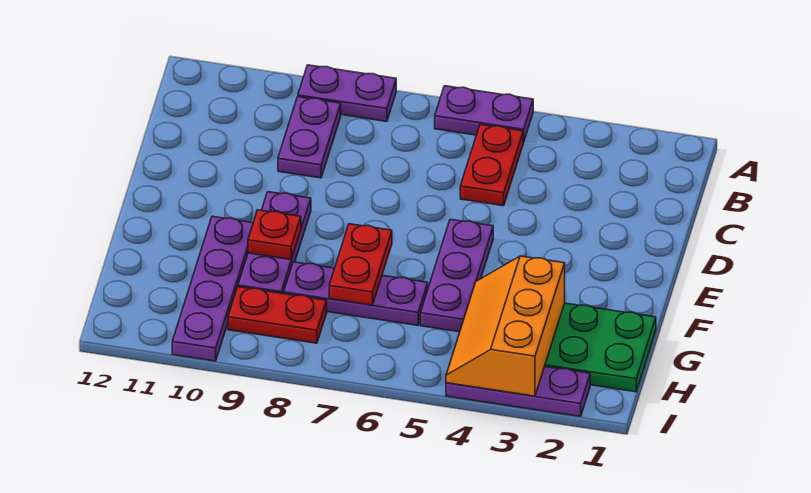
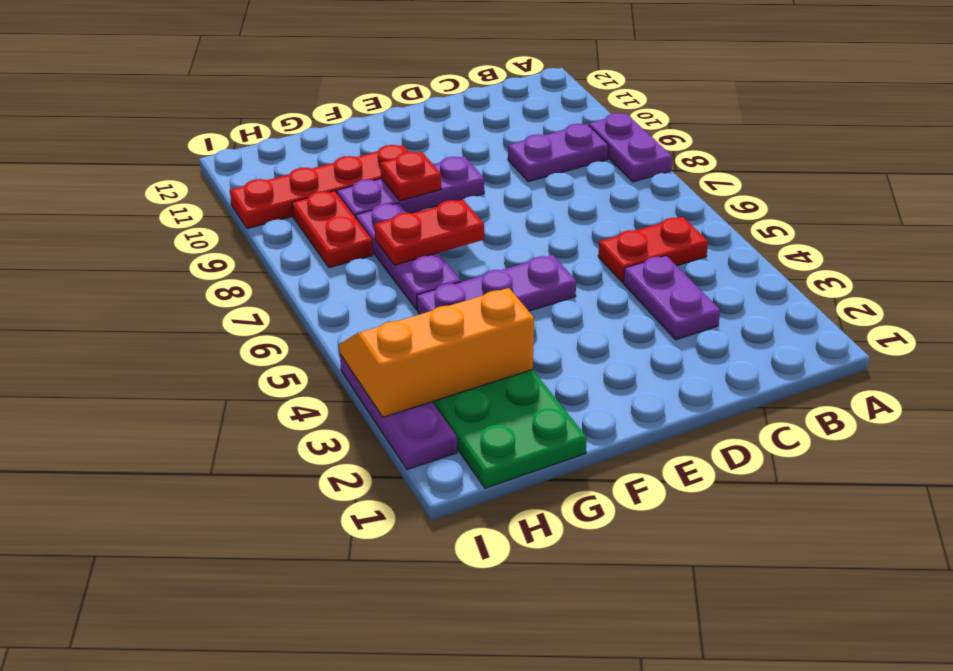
purple 1x2 plate [435,86,533,142] -> purple 1x2 plate moved to [623,256,720,340]
purple 1x4 plate [172,216,253,361] -> red 1x4 plate [230,145,409,229]

